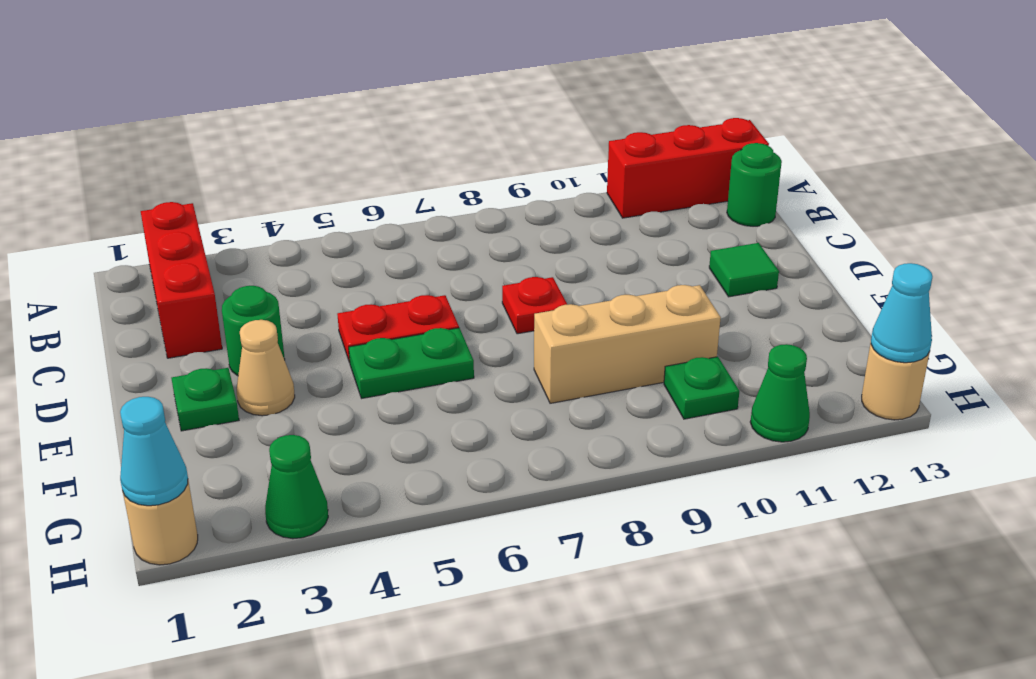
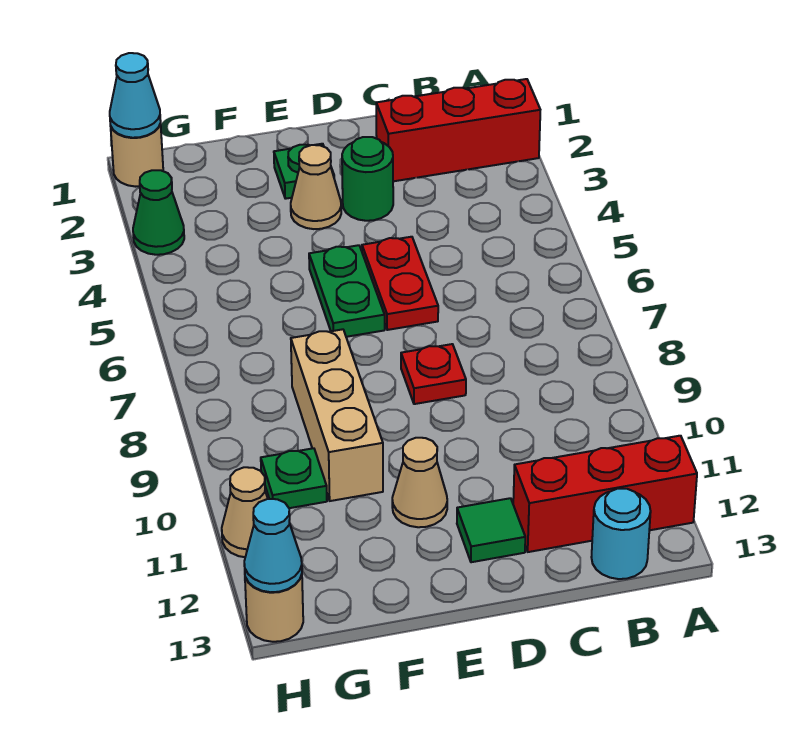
red 1x3 brick [607,118,769,218] -> red 1x3 brick turned to [513,436,697,552]
green 1x1 round brick [727,143,782,226] -> cyan 1x1 round brick [591,489,651,579]
none -> tan 1x1 cone [392,438,447,527]
green 1x1 cone [750,344,810,442] -> tan 1x1 cone [222,467,268,557]

